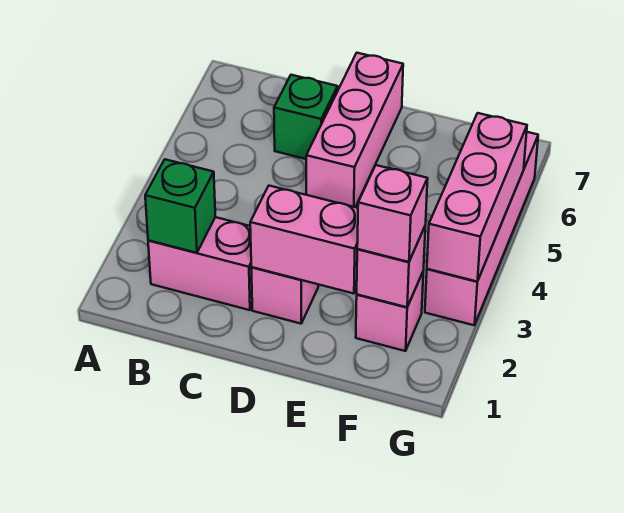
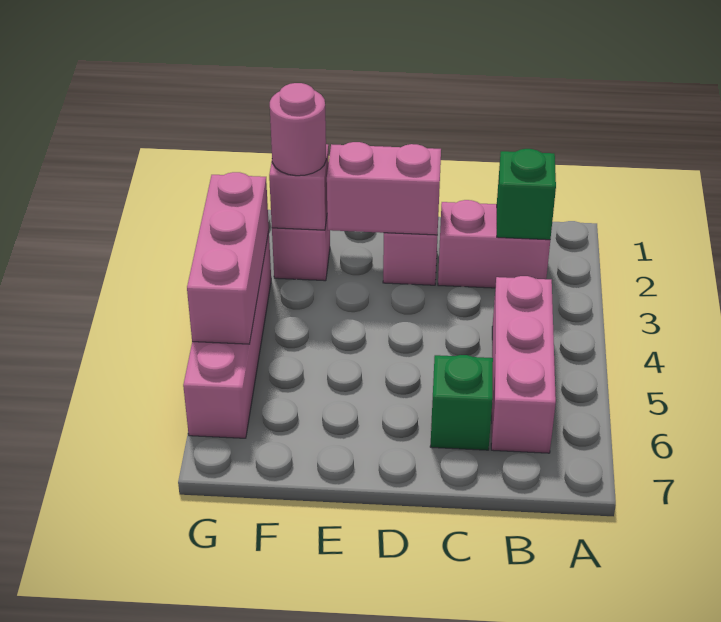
pink 1x3 brick [306,53,403,207] -> pink 1x3 brick moved to [491,276,556,453]
pink 1x1 brick [357,165,428,262] -> pink 1x1 round brick [270,83,326,176]

